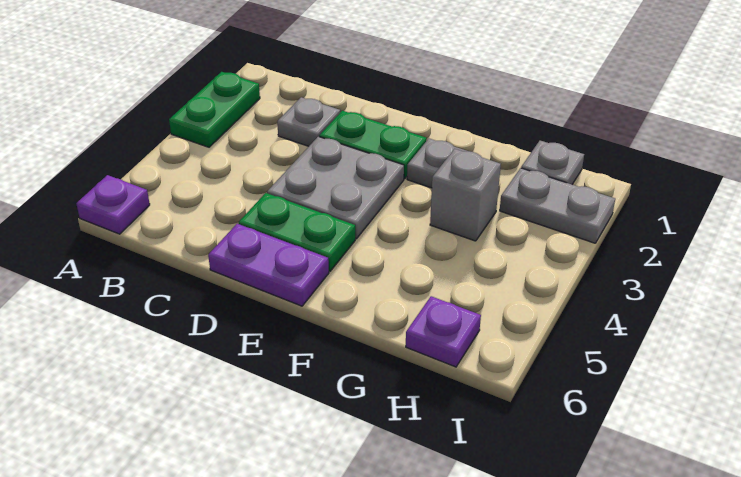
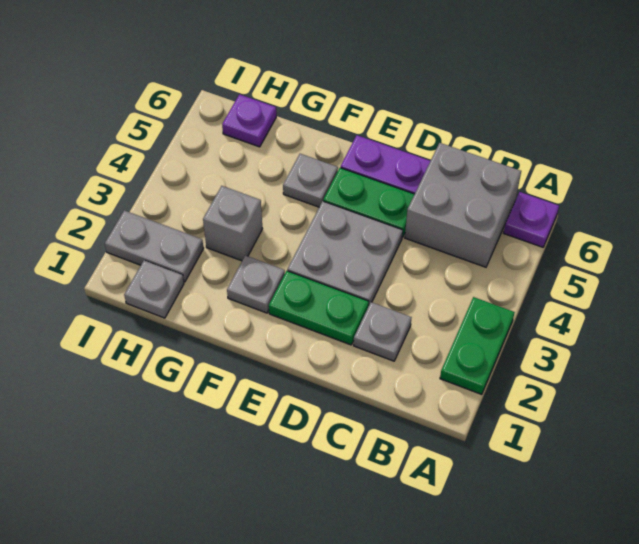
none -> grey 2x2 brick [405,143,521,267]
none -> grey 1x1 plate [283,154,338,207]

